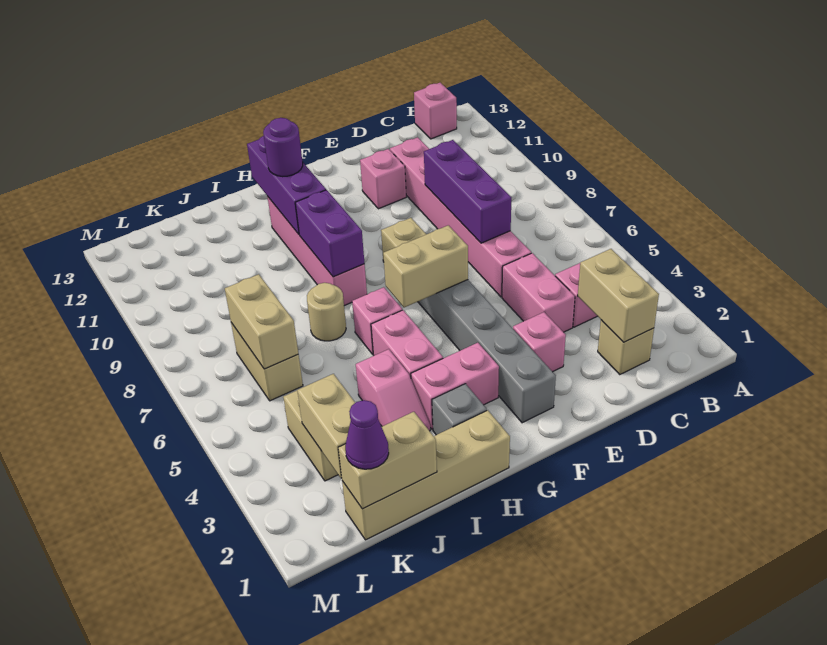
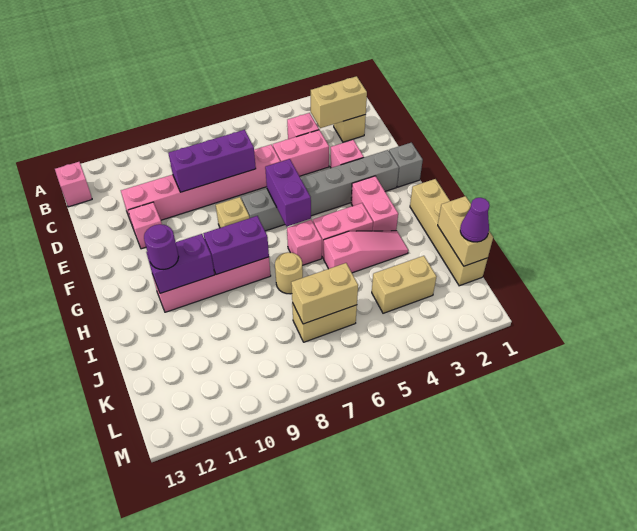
tan 1x2 brick [383,225,468,307] -> purple 1x2 brick [265,159,311,226]
grey 1x1 brick [432,384,487,435] -> grey 1x1 brick moved to [389,143,423,187]
purple 1x3 brick [247,136,326,234] -> purple 1x2 brick [146,234,215,293]
pink 1x2 slope [356,349,430,431] -> pink 1x3 slope [324,231,408,273]
tan 1x2 brick [297,374,355,479] -> none

